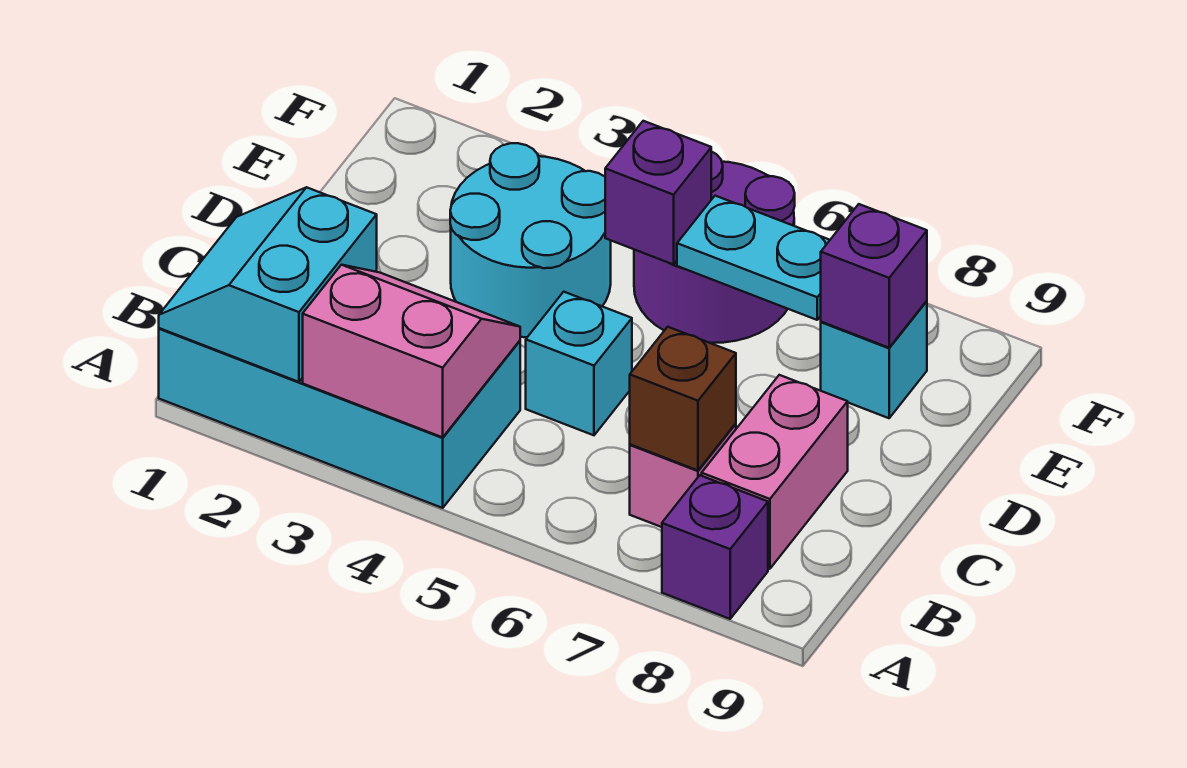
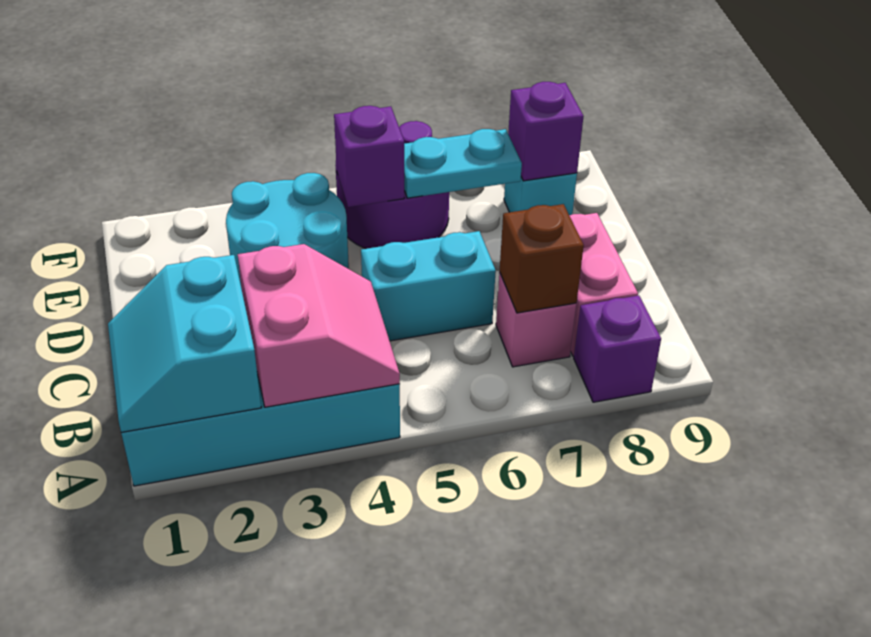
pink 2x2 slope [303,265,520,437] -> pink 2x2 slope turned to [238,244,400,407]
cyan 1x1 brick [526,292,632,435] -> cyan 1x2 brick [361,231,496,341]

